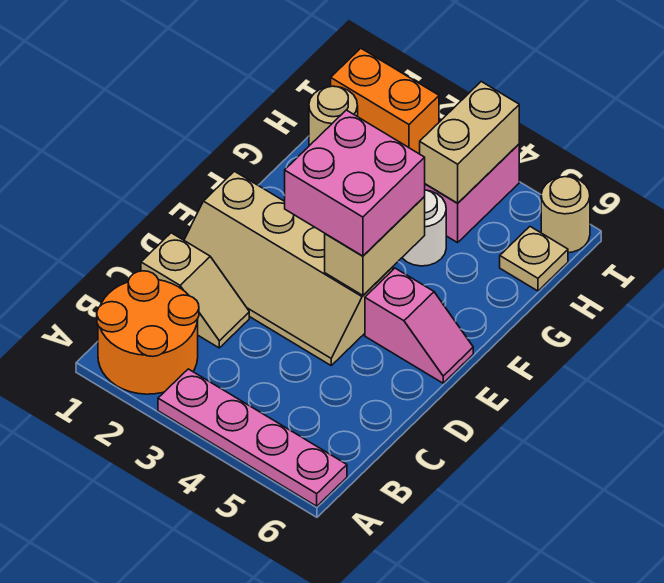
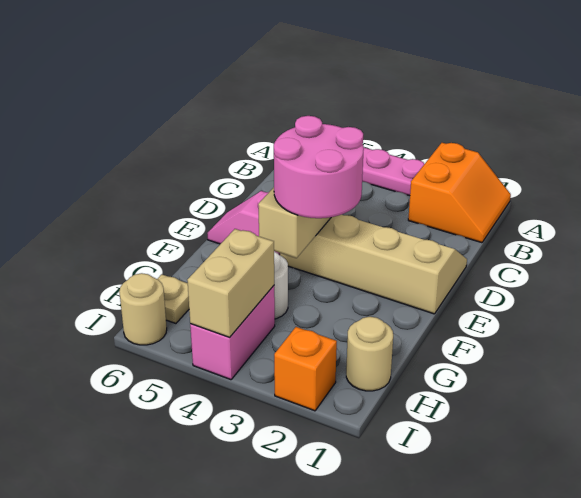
orange 2x2 round brick [97,271,199,394] -> orange 2x2 slope [408,143,511,243]
tan 1x2 slope [141,233,249,348] -> none
pink 2x2 brick [285,110,425,256] -> pink 2x2 round brick [274,116,364,218]
orange 1x2 brick [331,48,439,154] -> orange 1x1 brick [274,327,337,411]

